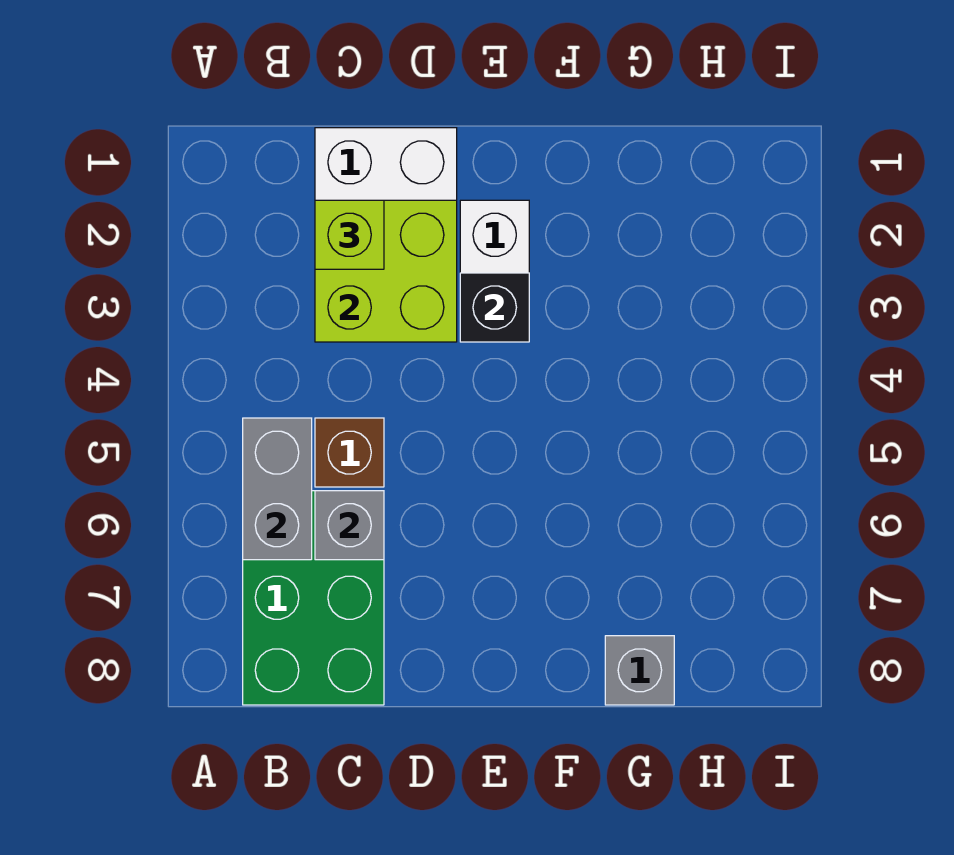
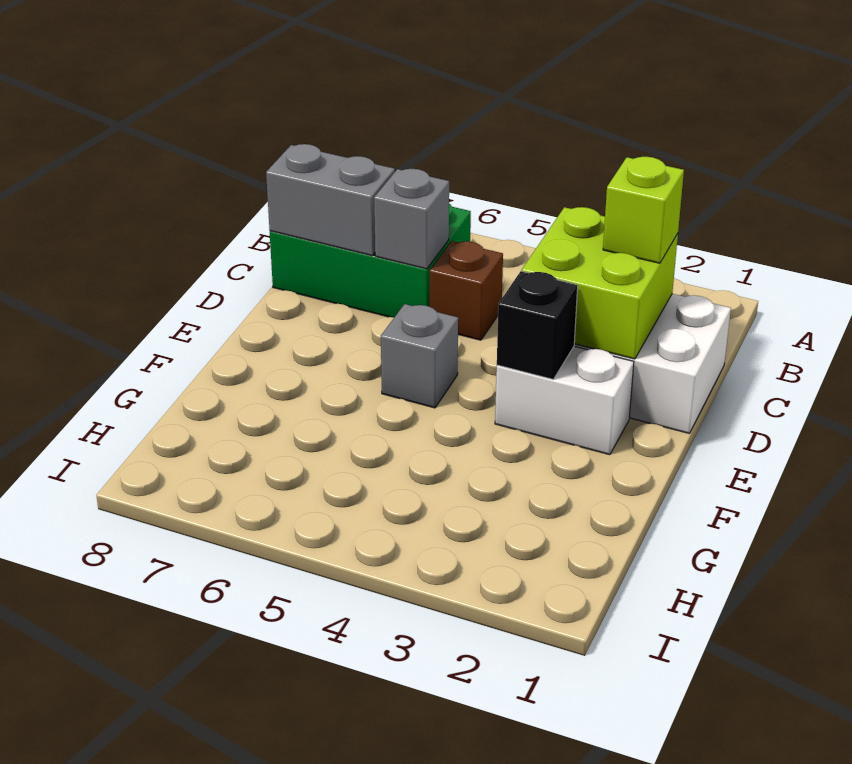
grey 1x2 brick [243,418,312,560] -> grey 1x2 brick moved to [266,144,395,256]
grey 1x1 brick [605,636,674,705] -> grey 1x1 brick moved to [381,304,458,408]

